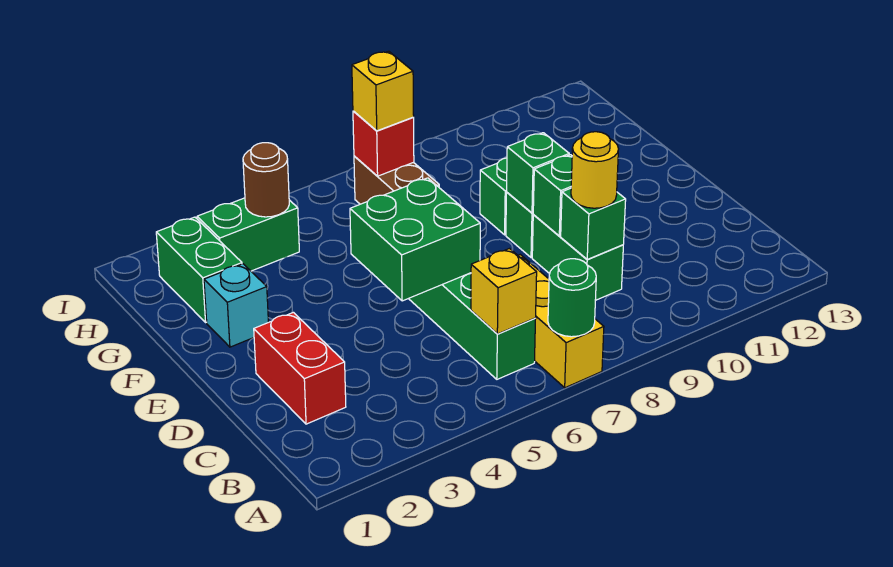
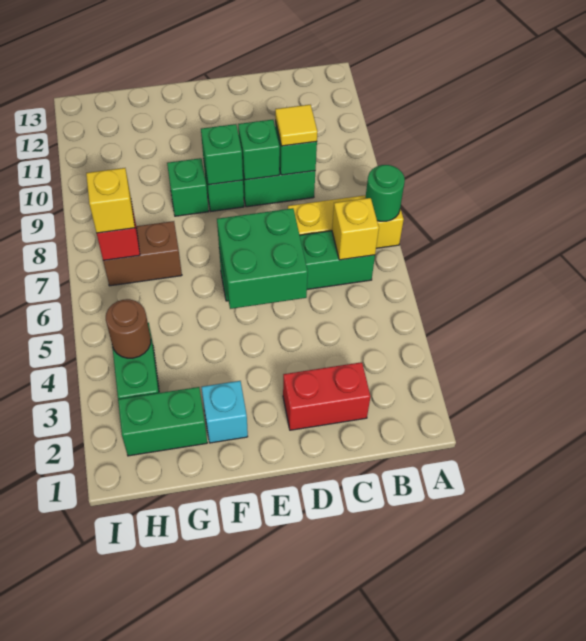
yellow 1x1 round brick [571,132,618,208] -> yellow 1x1 tile [275,105,317,146]

